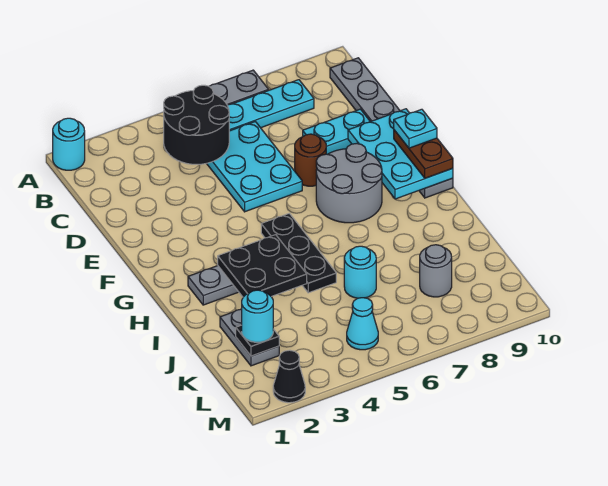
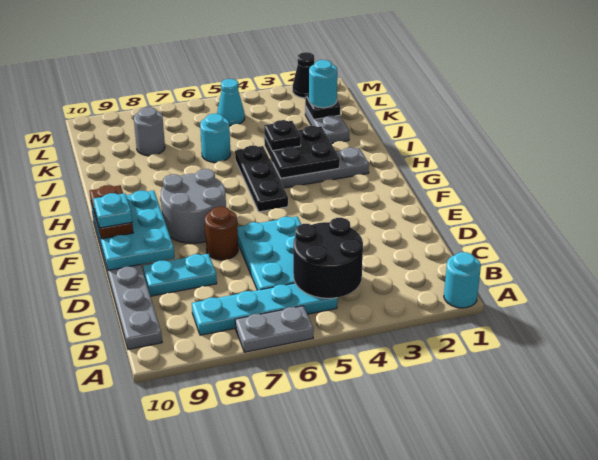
none -> black 1x1 plate [264,120,301,151]

